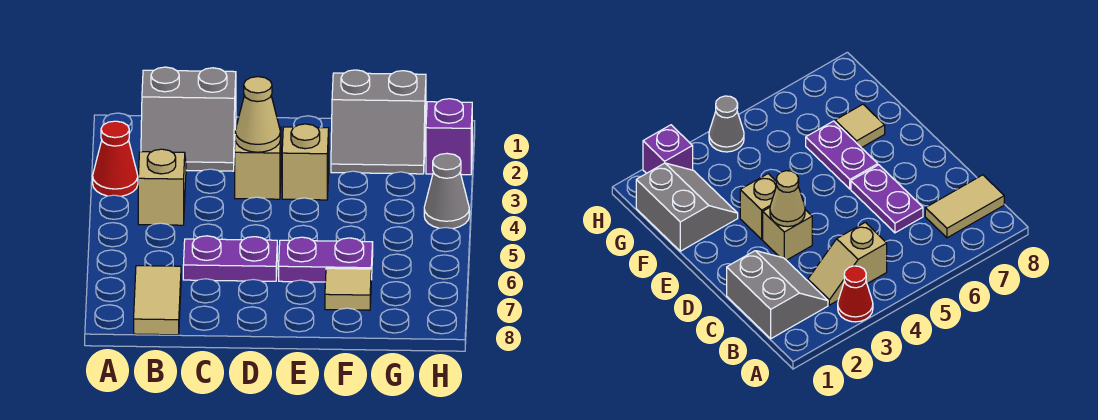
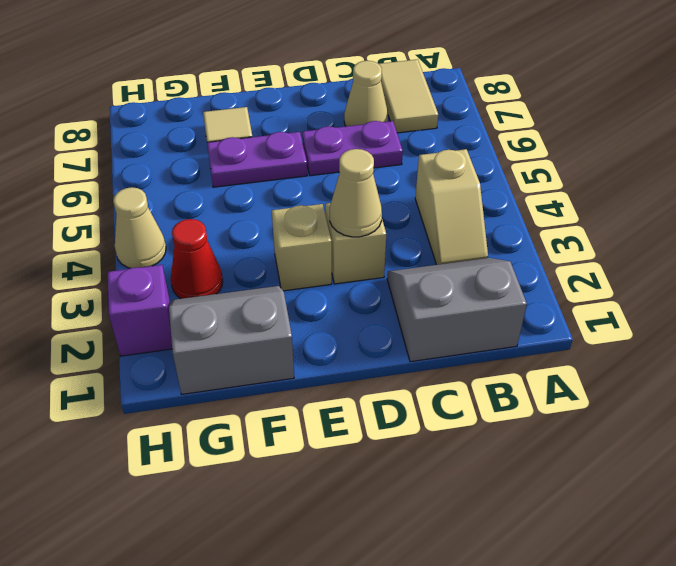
red 1x1 cone [93,121,138,196] -> red 1x1 cone moved to [171,219,223,299]
none -> tan 1x1 cone [344,61,388,126]
grey 1x1 cone [424,153,469,229] -> tan 1x1 cone [113,187,166,268]

